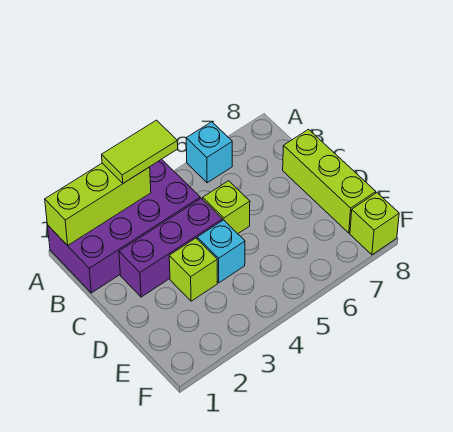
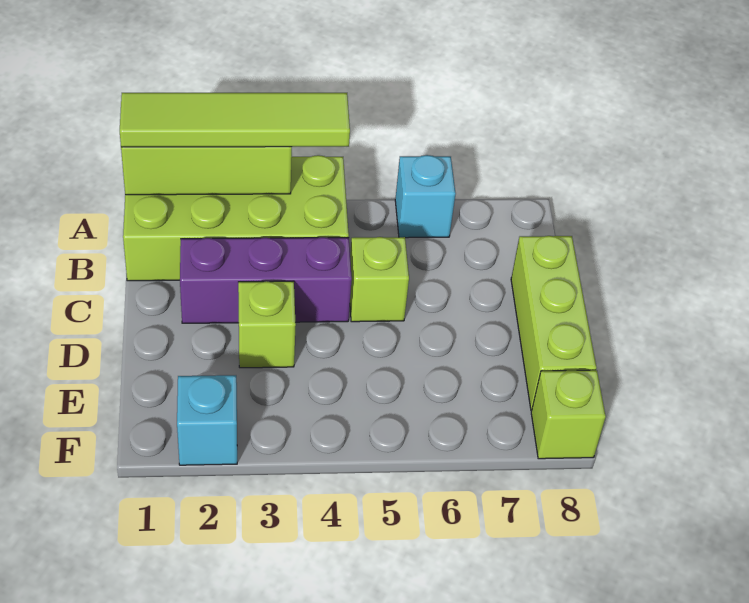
purple 2x4 brick [47,159,200,293] -> lime 2x4 brick [123,155,349,281]
lime 1x2 tile [102,120,178,183] -> lime 1x4 tile [120,93,350,147]
cyan 1x1 brick [197,220,245,283] -> cyan 1x1 brick moved to [177,375,237,465]

